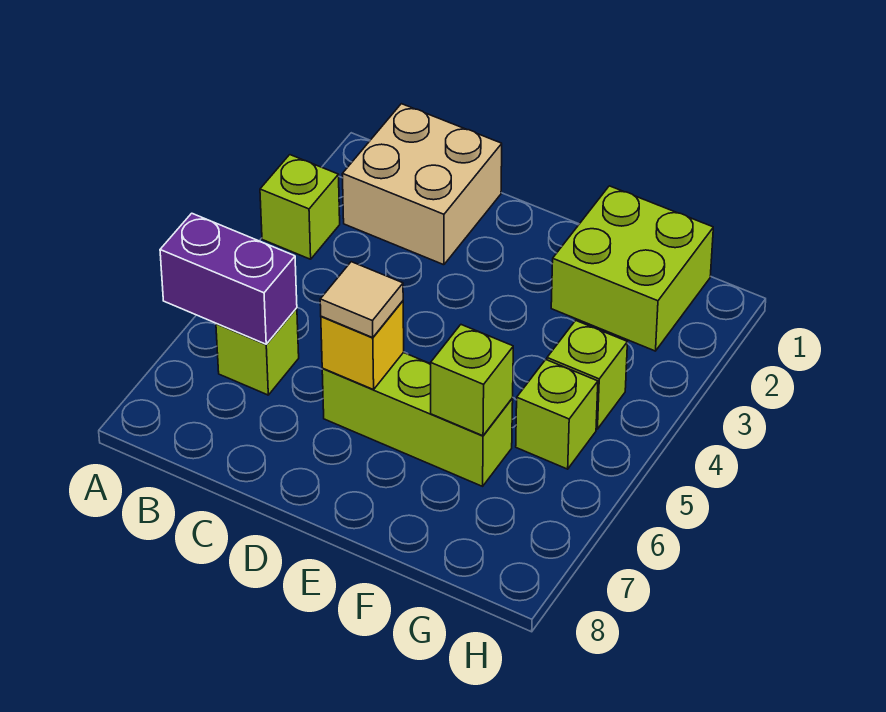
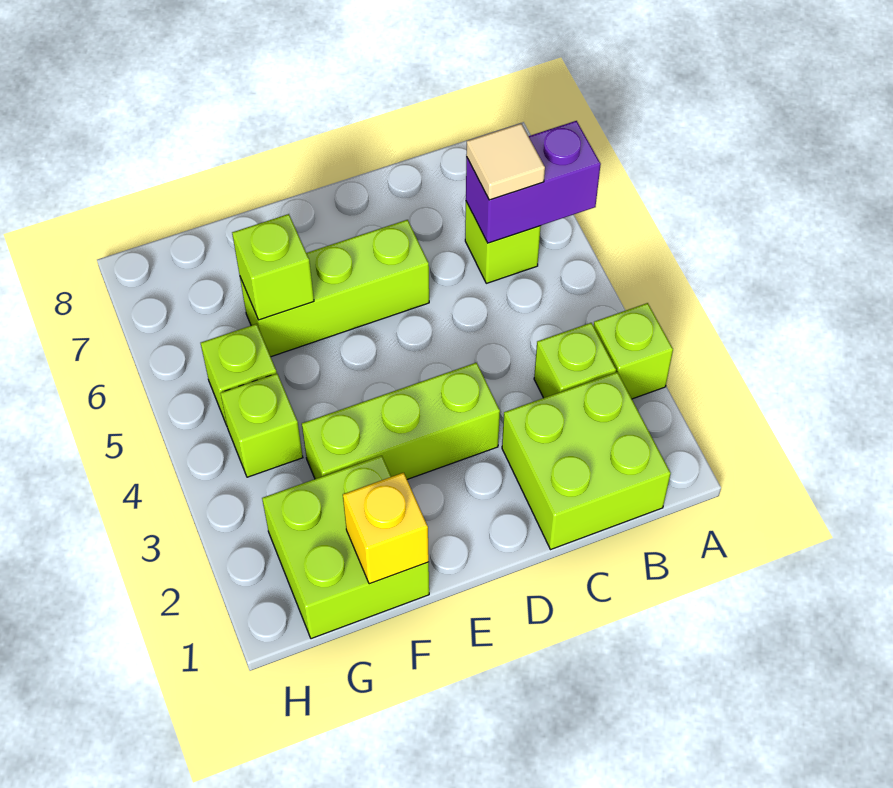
tan 2x2 brick [342,104,502,265] -> lime 2x2 brick [502,372,671,550]
none -> lime 1x1 brick [534,323,616,398]
none -> lime 1x3 brick [302,363,500,479]
yellow 1x1 brick [321,301,404,390] -> yellow 1x1 brick moved to [343,473,429,584]
tan 1x1 tile [320,262,403,338] -> tan 1x1 tile moved to [466,124,545,200]

